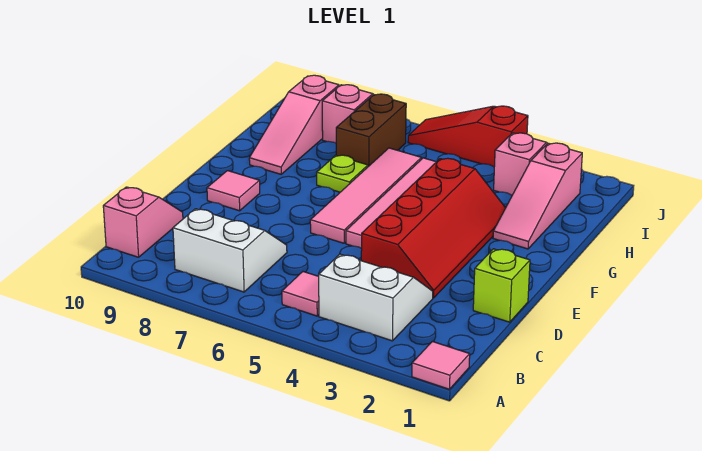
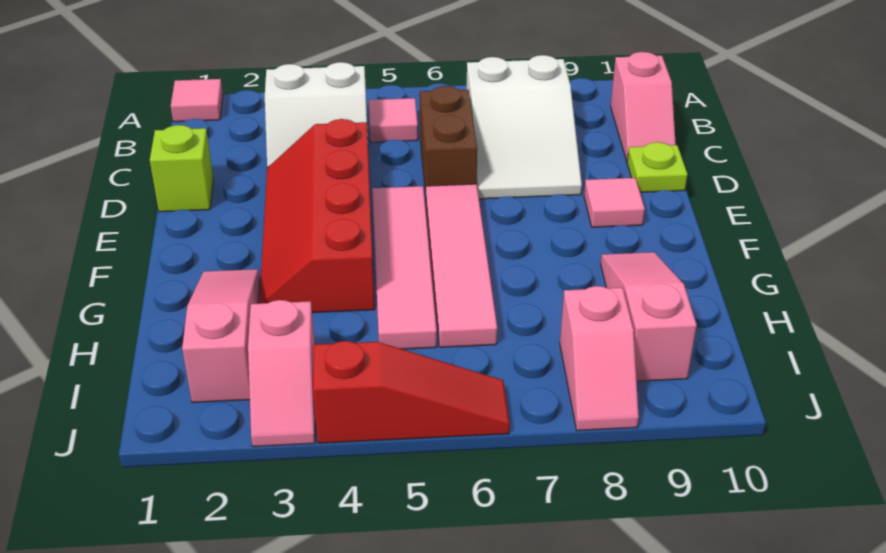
white 2x2 slope [173,209,287,292] -> white 2x3 slope [467,55,582,199]
lime 1x1 plate [317,155,368,192] -> lime 1x1 plate moved to [627,142,688,192]
brown 1x2 brick [336,94,406,166] -> brown 1x2 brick moved to [420,86,477,196]

